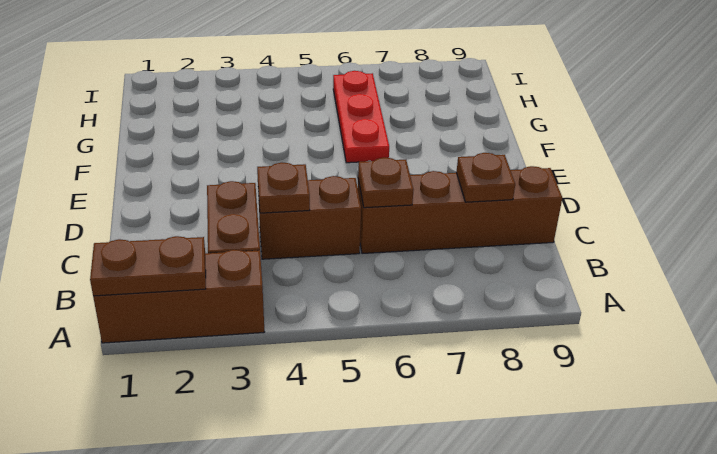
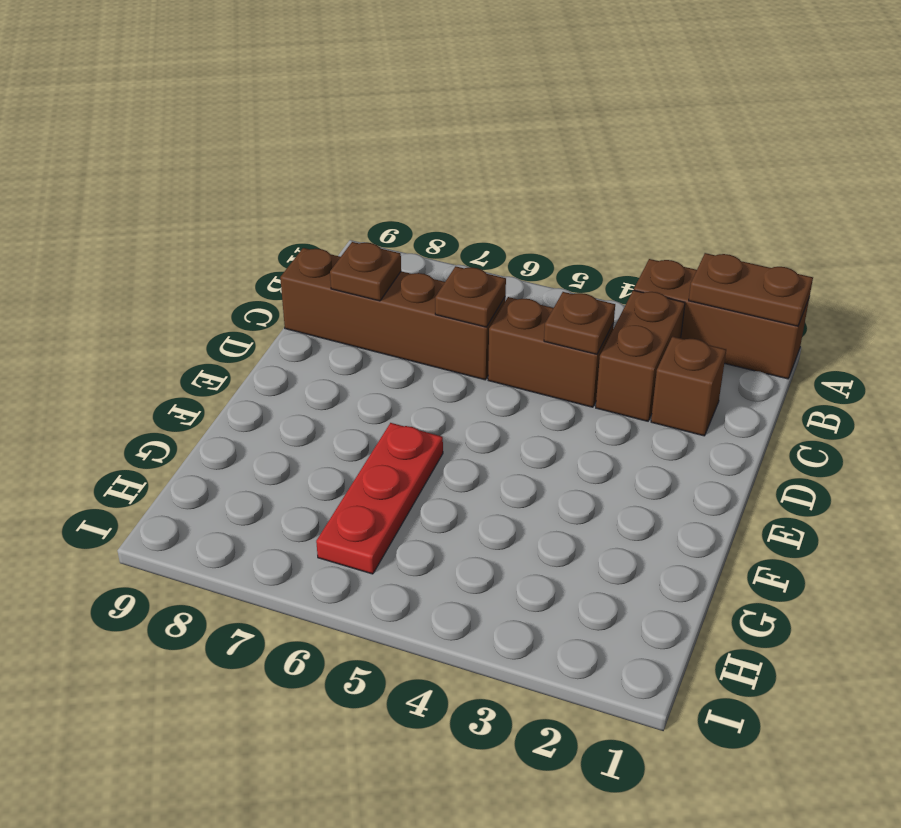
none -> brown 1x1 brick [651,337,726,436]

